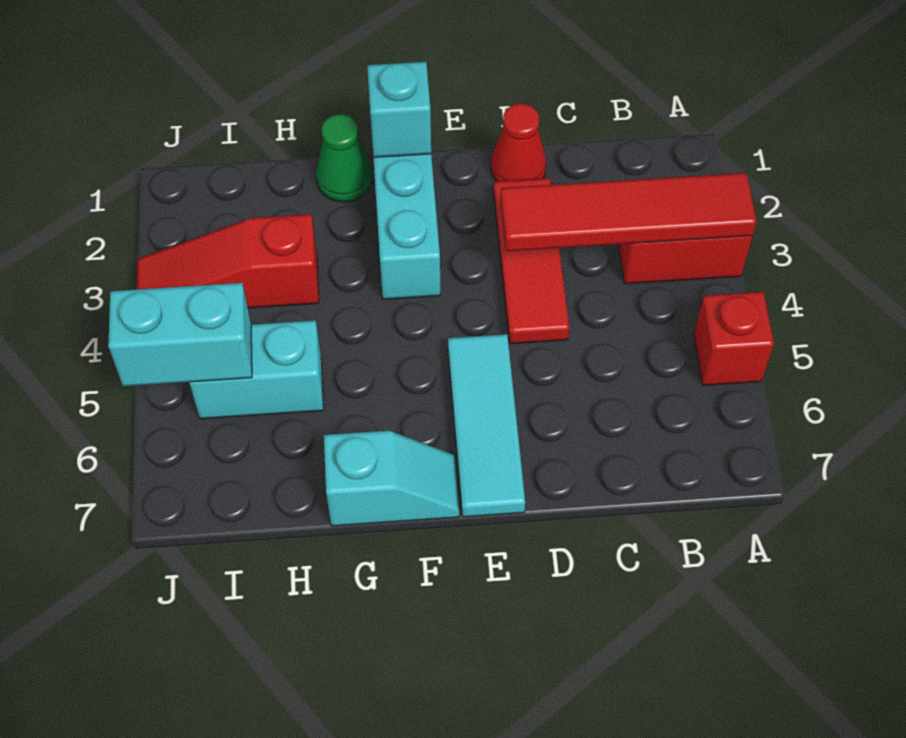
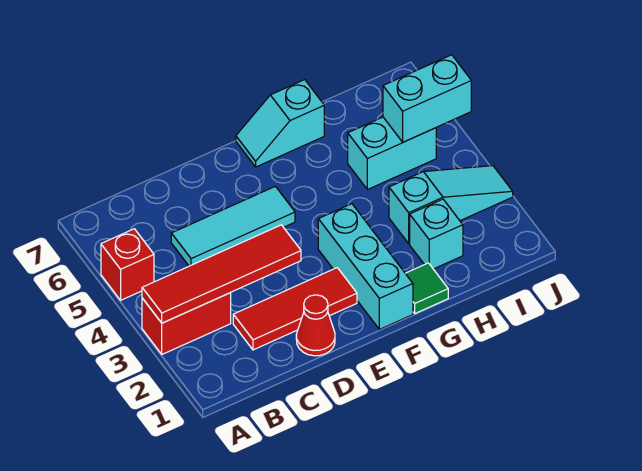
red 1x3 tile [494,178,569,344] -> red 1x3 tile turned to [233,268,357,350]
cyan 1x3 tile [448,334,525,517] -> cyan 1x3 tile turned to [171,186,295,266]
cyan 1x1 brick [367,62,431,157] -> cyan 1x1 brick moved to [410,199,463,269]
green 1x1 cone [316,114,372,202] -> green 1x1 tile [405,263,448,313]
red 1x3 slope [137,214,319,308] -> cyan 1x3 slope [389,166,513,243]

